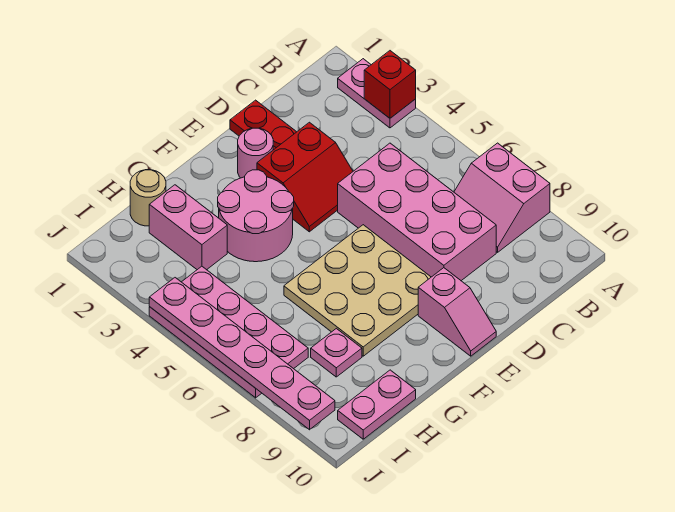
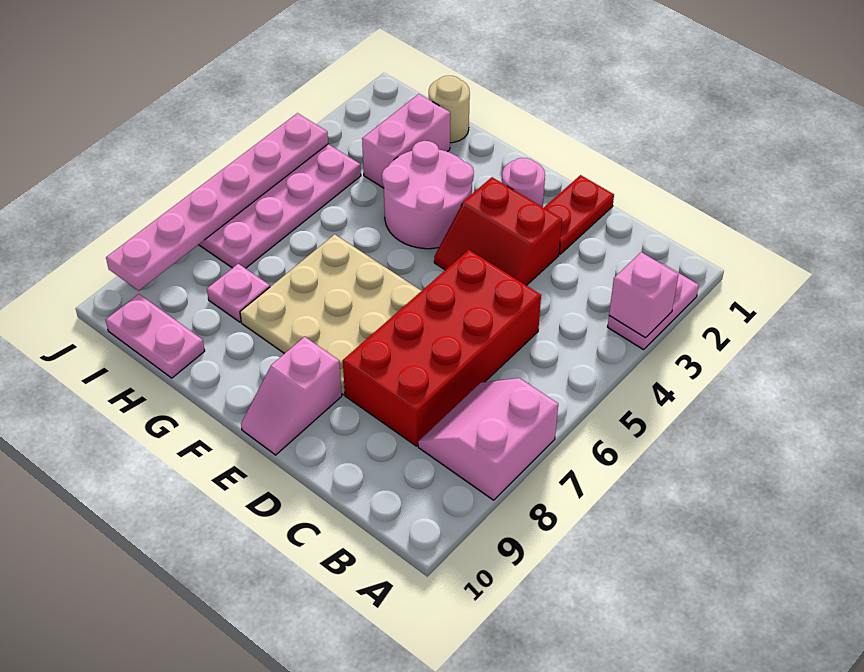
red 1x1 brick [364,51,416,118] -> pink 1x1 brick [609,252,679,338]
pink 2x4 brick [338,143,496,281] -> red 2x4 brick [343,250,541,446]

